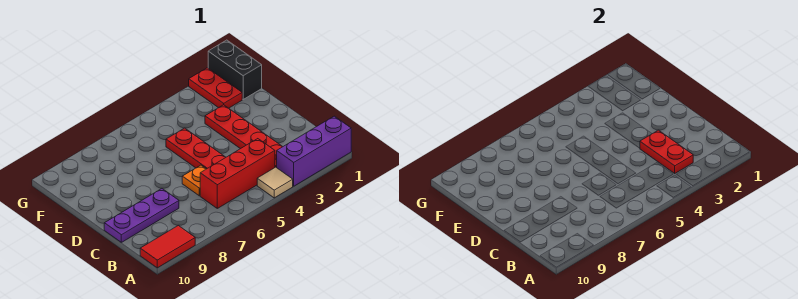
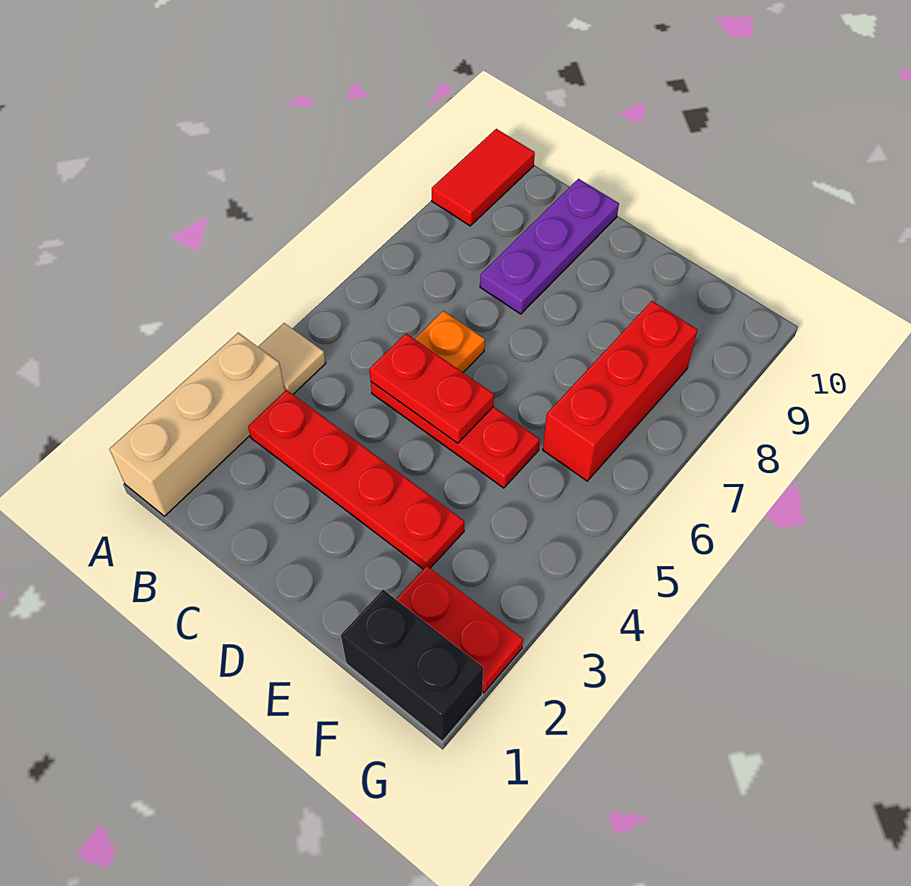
purple 1x3 brick [277,116,351,186] -> tan 1x3 brick [109,333,285,516]
red 1x2 plate [640,130,693,173] -> red 1x2 plate moved to [369,334,494,443]
red 1x3 brick [200,139,275,208] -> red 1x3 brick moved to [543,301,698,481]

